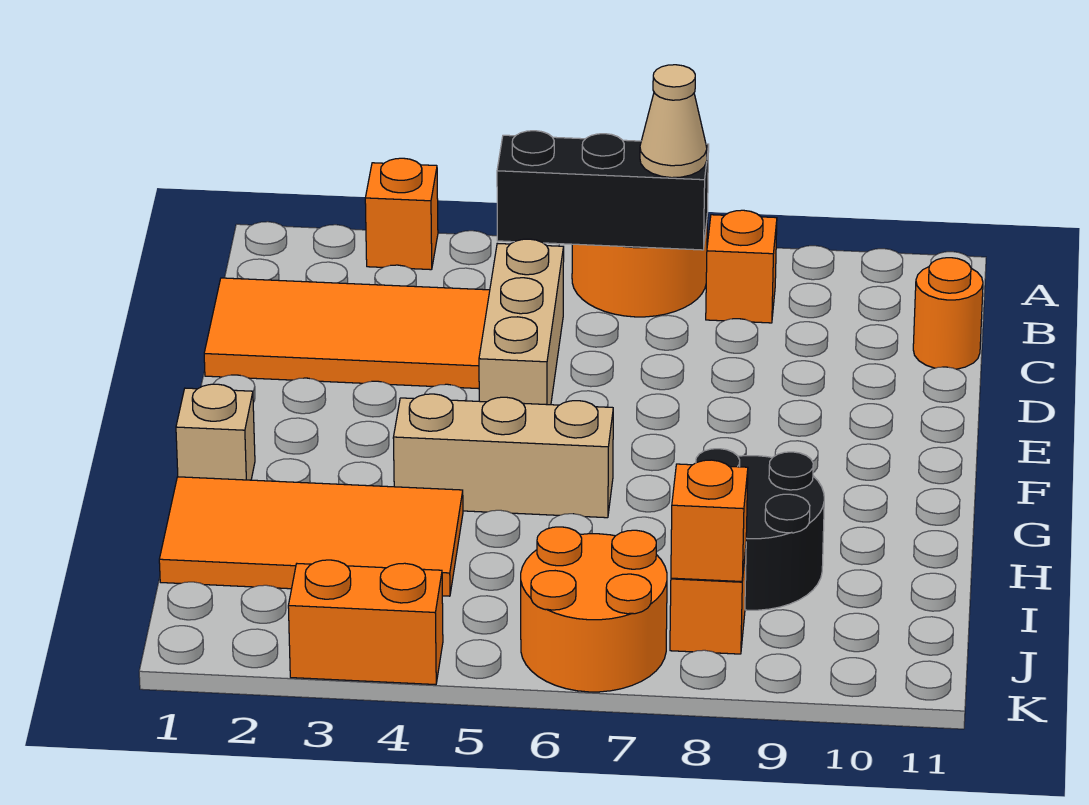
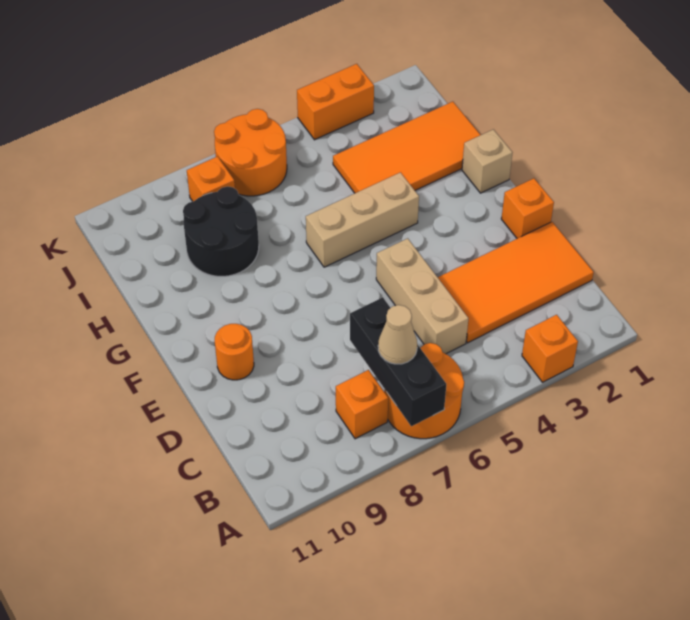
black 1x3 brick [497,131,709,250] -> black 1x3 brick turned to [350,297,446,426]
orange 1x1 round brick [913,258,983,369] -> orange 1x1 round brick moved to [215,324,254,380]
orange 1x1 brick [671,460,748,582] -> orange 1x1 brick moved to [501,178,554,238]

